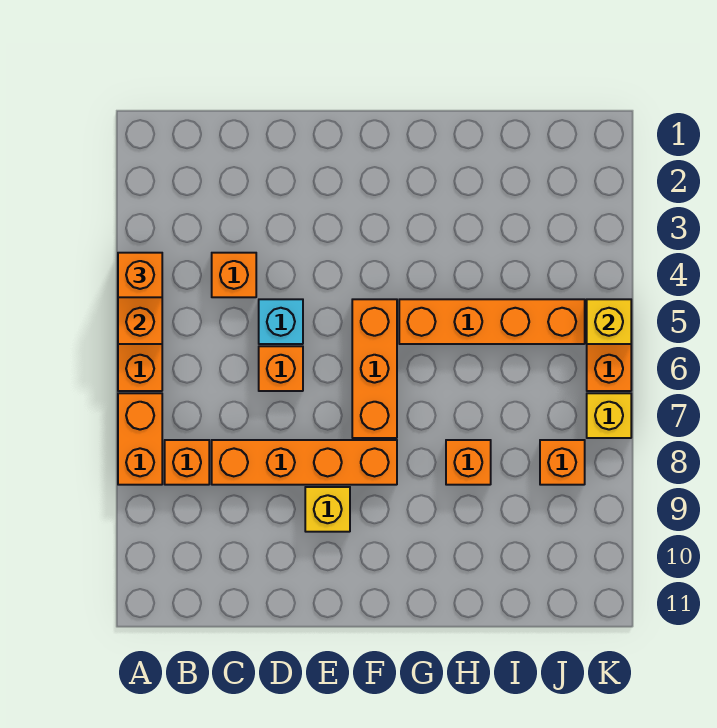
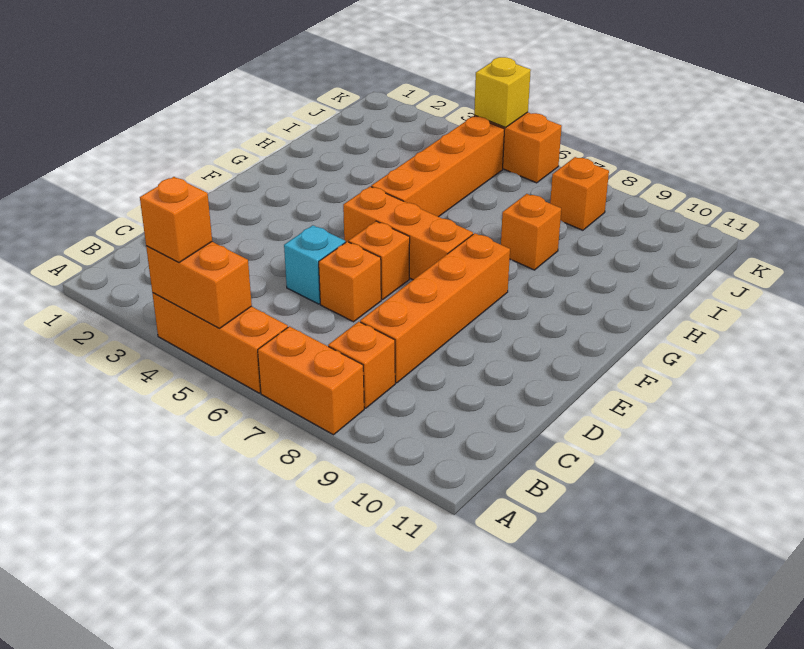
orange 1x1 brick [212,253,256,297] -> orange 1x1 brick moved to [349,221,410,300]
yellow 1x1 brick [305,487,350,532] -> none
yellow 1x1 brick [587,393,631,438] -> none

